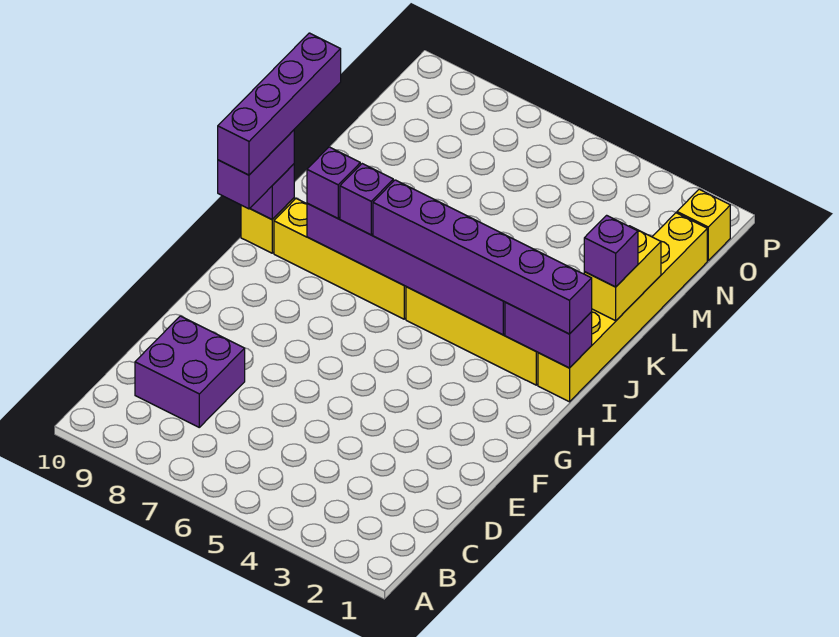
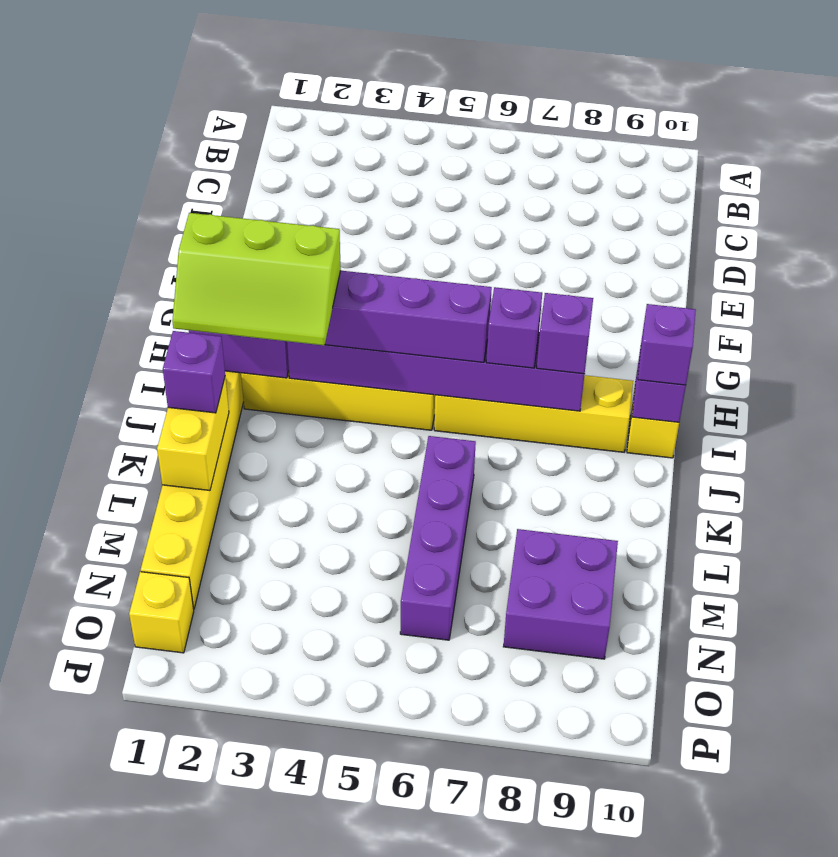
purple 2x2 brick [135,316,245,427] -> purple 2x2 brick moved to [503,529,618,659]
purple 1x2 brick [218,130,294,209] -> purple 1x1 brick [638,304,696,385]
purple 1x4 brick [218,33,341,175] -> purple 1x4 brick moved to [400,436,476,640]
none -> lime 2x3 slope [172,213,341,345]

